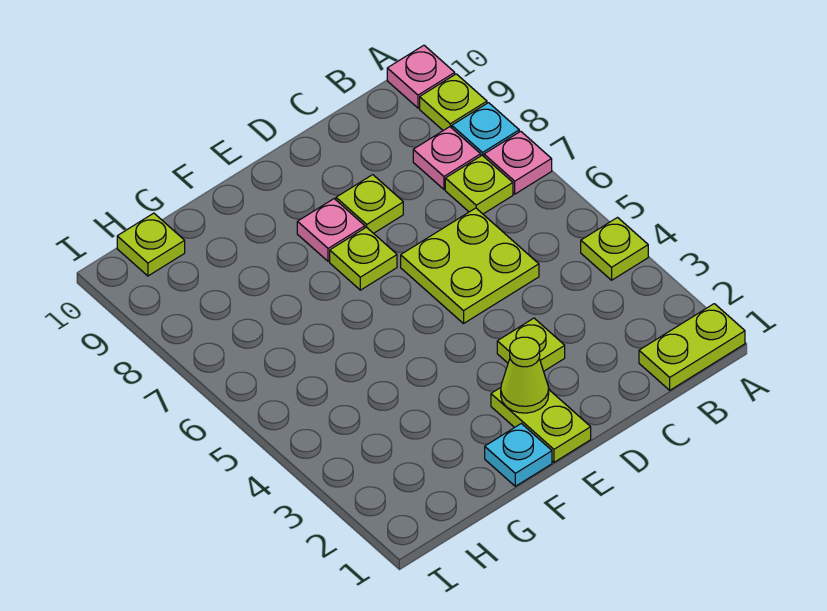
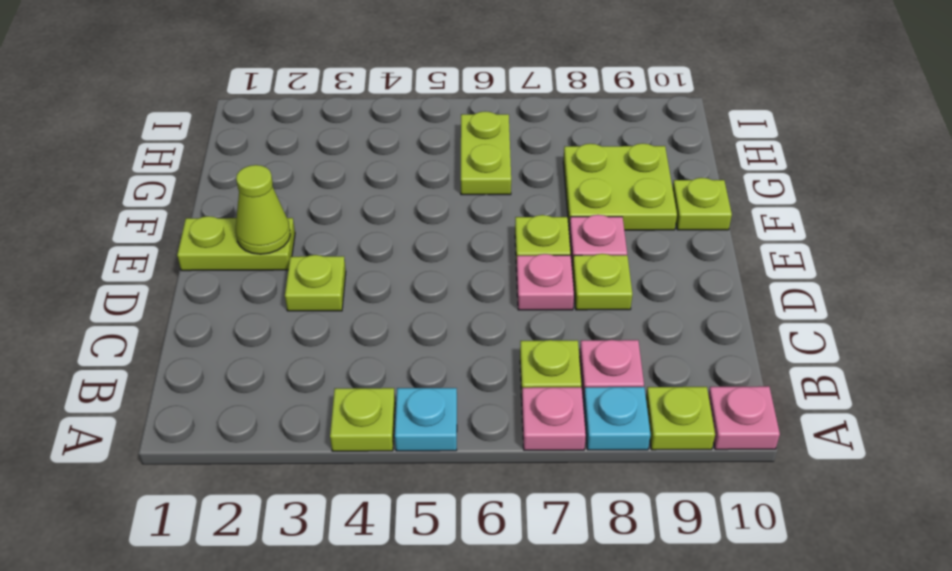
lime 1x2 plate [639,304,745,390] -> lime 1x2 plate moved to [461,111,511,195]
lime 2x2 plate [401,208,539,323] -> lime 2x2 plate moved to [563,143,677,230]
none -> pink 1x1 plate [516,254,574,310]
cyan 1x1 plate [485,424,552,486] -> cyan 1x1 plate moved to [395,388,457,451]
lime 1x1 plate [117,213,185,276] -> lime 1x1 plate moved to [673,178,732,230]

